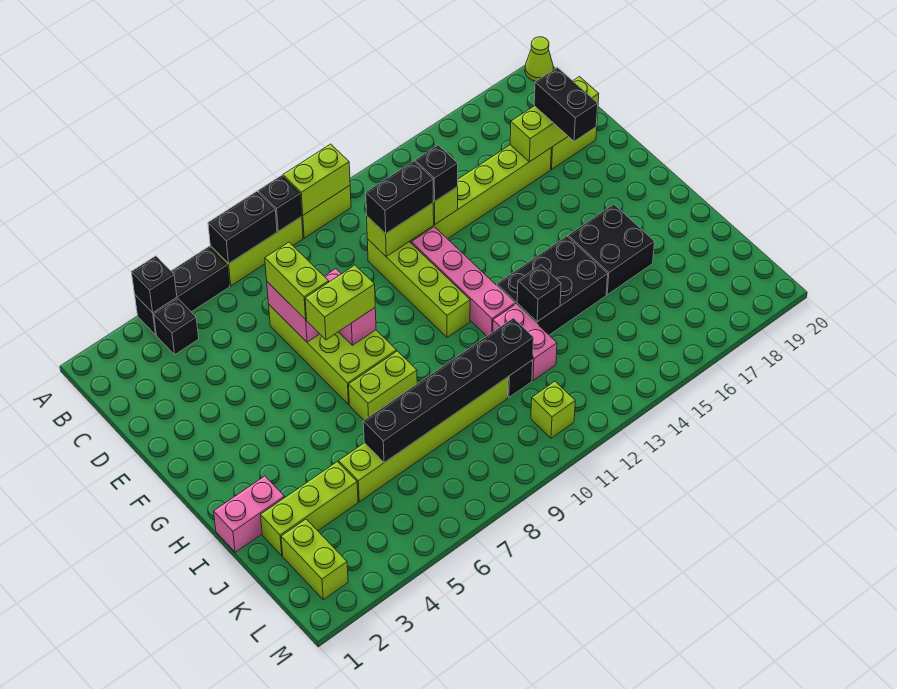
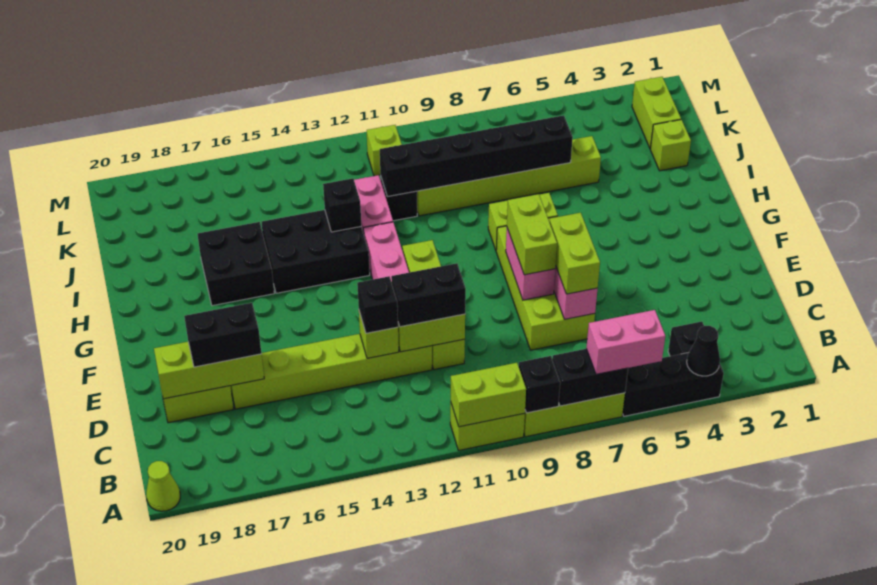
black 1x1 brick [131,256,177,313] -> black 1x1 cone [687,326,720,376]
black 1x2 brick [534,68,598,141] -> black 1x2 brick turned to [184,303,261,367]
lime 1x2 brick [305,265,375,340] -> lime 1x2 brick turned to [507,194,557,275]
pink 1x2 brick [214,476,285,552] -> pink 1x2 brick moved to [586,310,665,374]
lime 1x3 brick [261,462,358,556] -> lime 1x1 brick [650,120,691,171]

